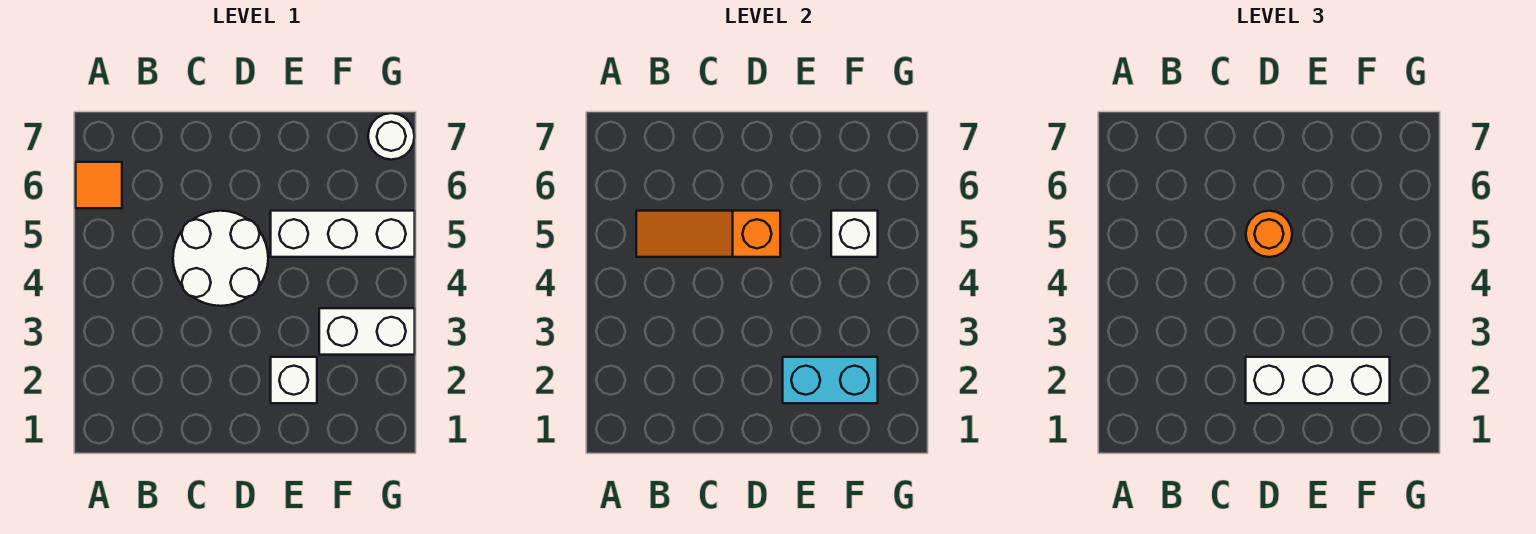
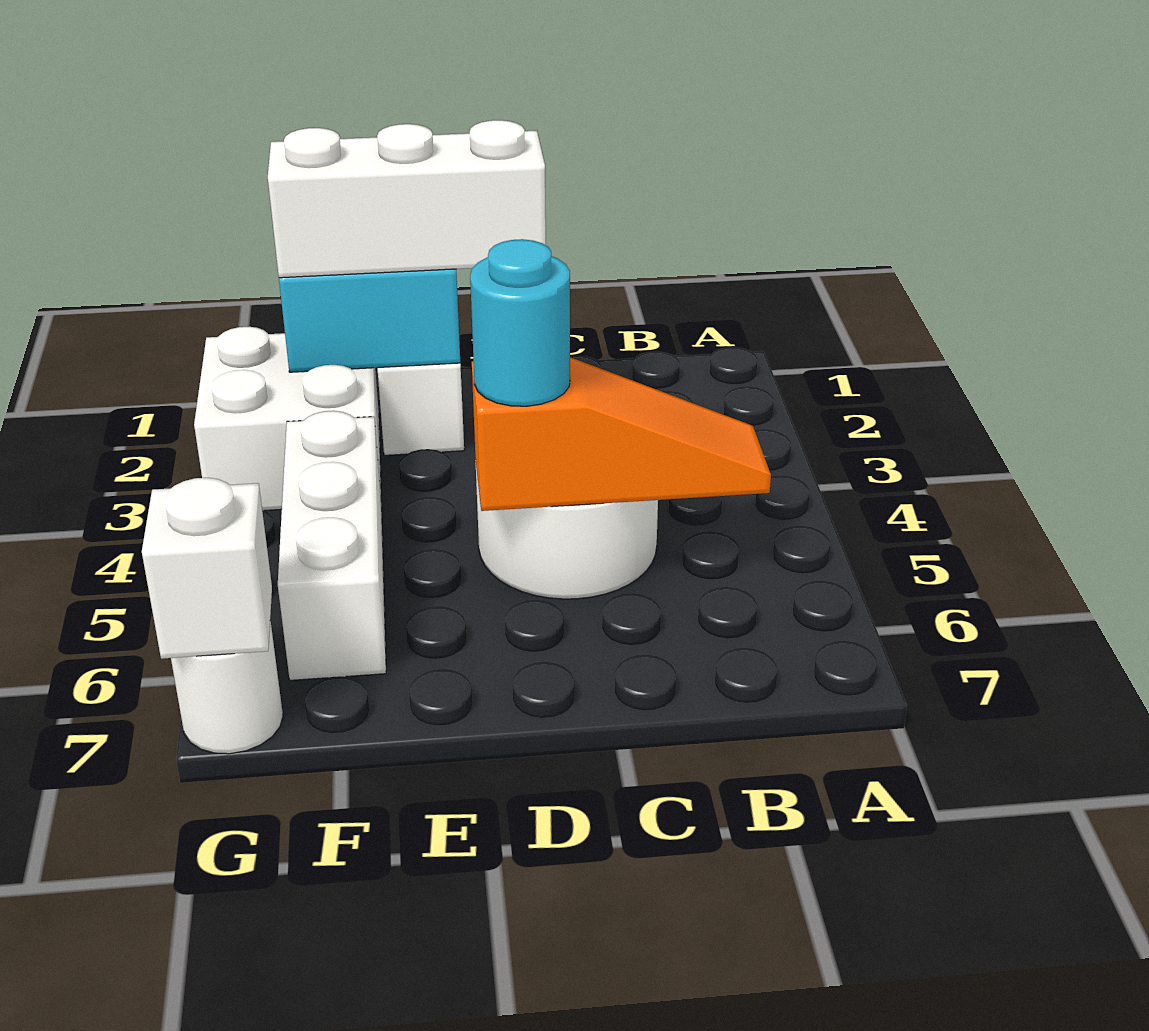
orange 1x1 tile [76,162,122,208] -> none
orange 1x1 round brick [1246,211,1292,257] -> cyan 1x1 round brick [470,239,570,406]
white 1x3 brick [271,211,415,257] -> white 1x3 brick turned to [278,411,386,680]
white 1x2 brick [319,308,415,355] -> white 2x2 brick [194,327,381,510]
white 1x1 brick [831,211,878,257] -> white 1x1 brick moved to [142,478,272,659]

